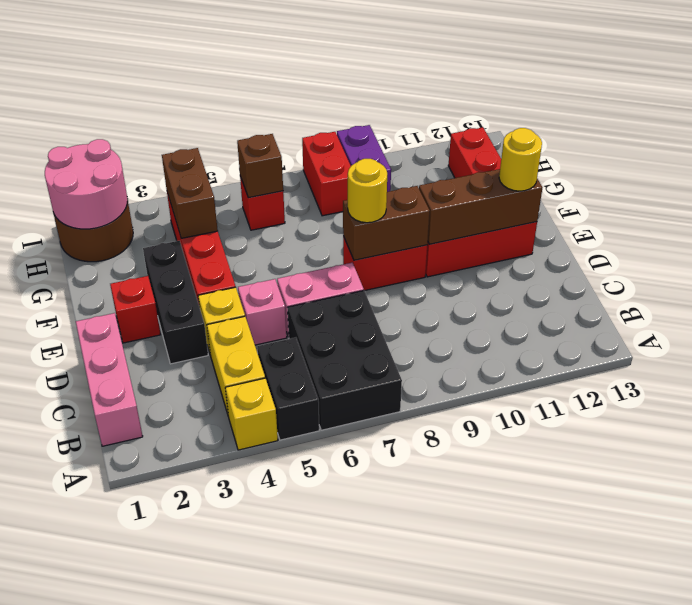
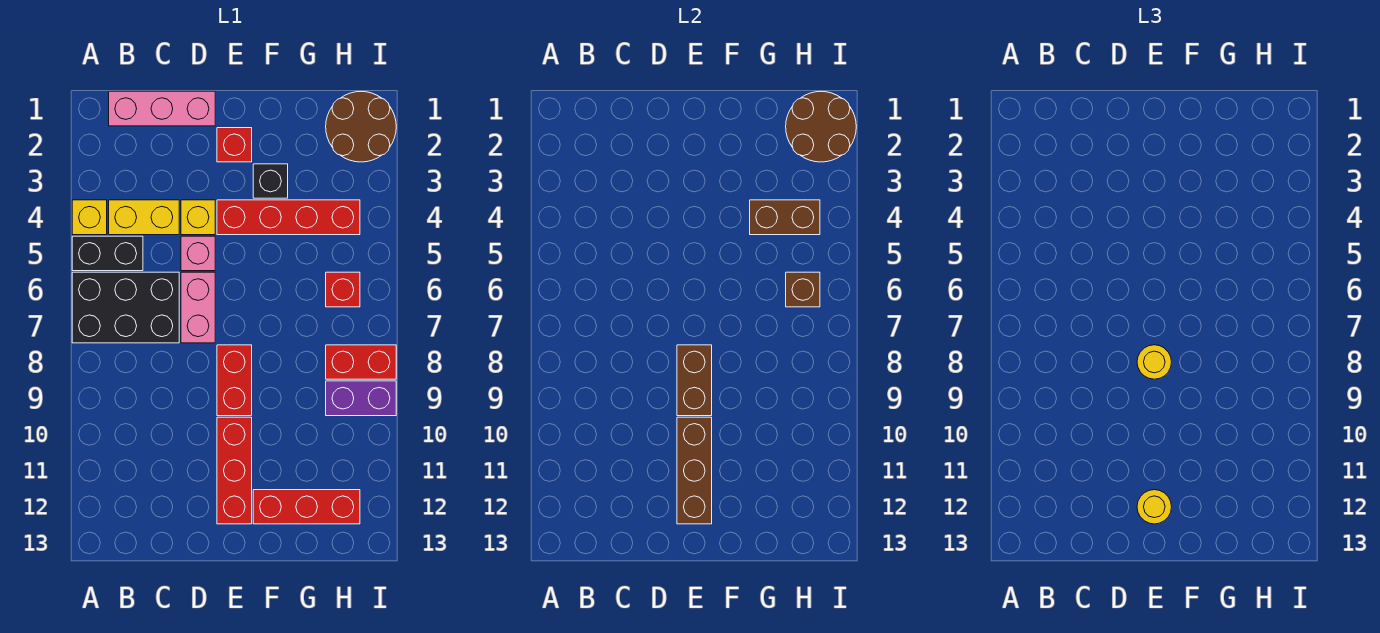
black 1x3 brick [143,241,208,364] -> black 1x1 brick [253,164,288,198]
pink 2x2 round brick [45,139,128,229] -> brown 2x2 round brick [786,91,856,162]

